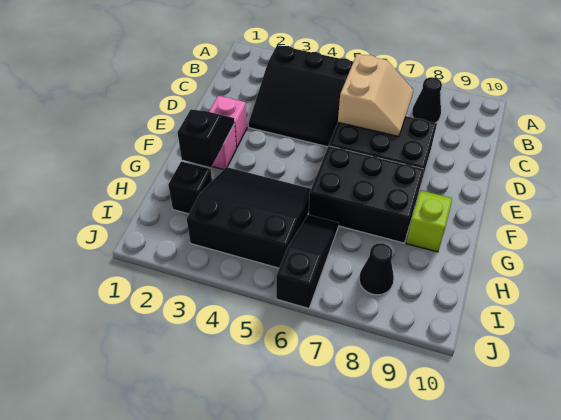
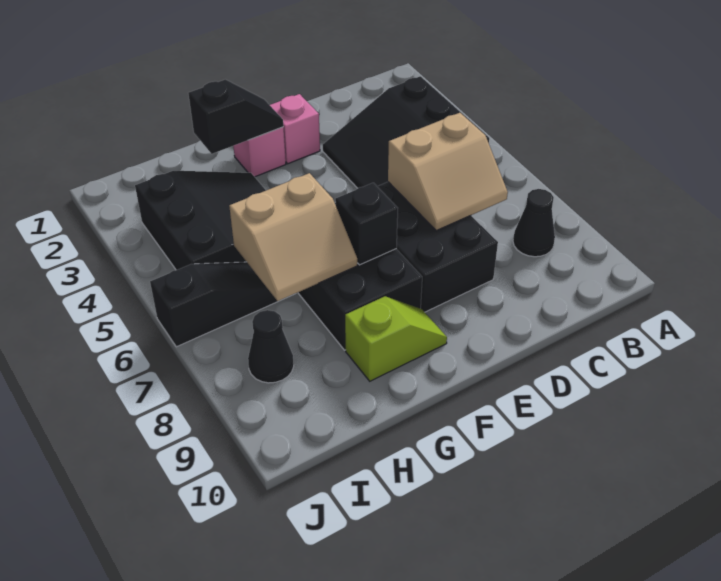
none -> tan 2x2 slope [229,173,357,301]
black 1x1 brick [168,161,212,214] -> black 1x1 brick moved to [335,183,398,265]

